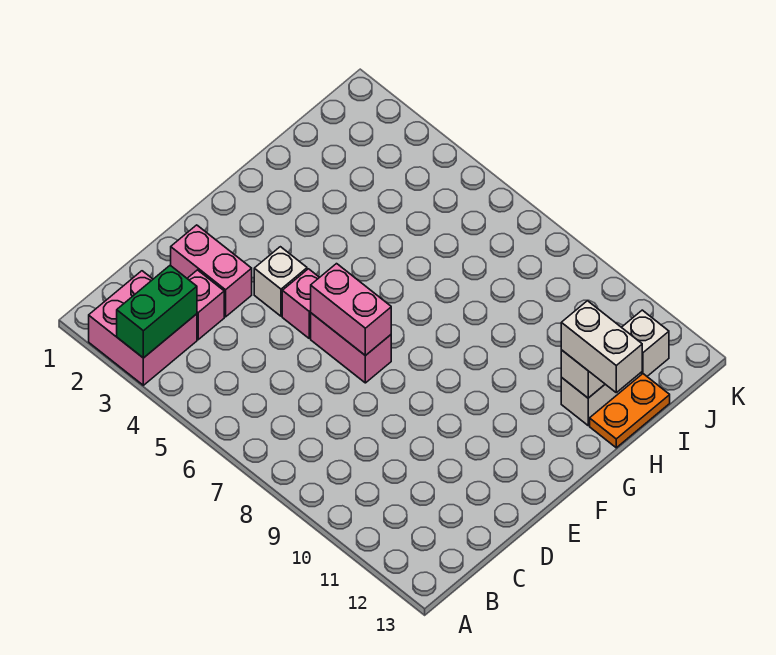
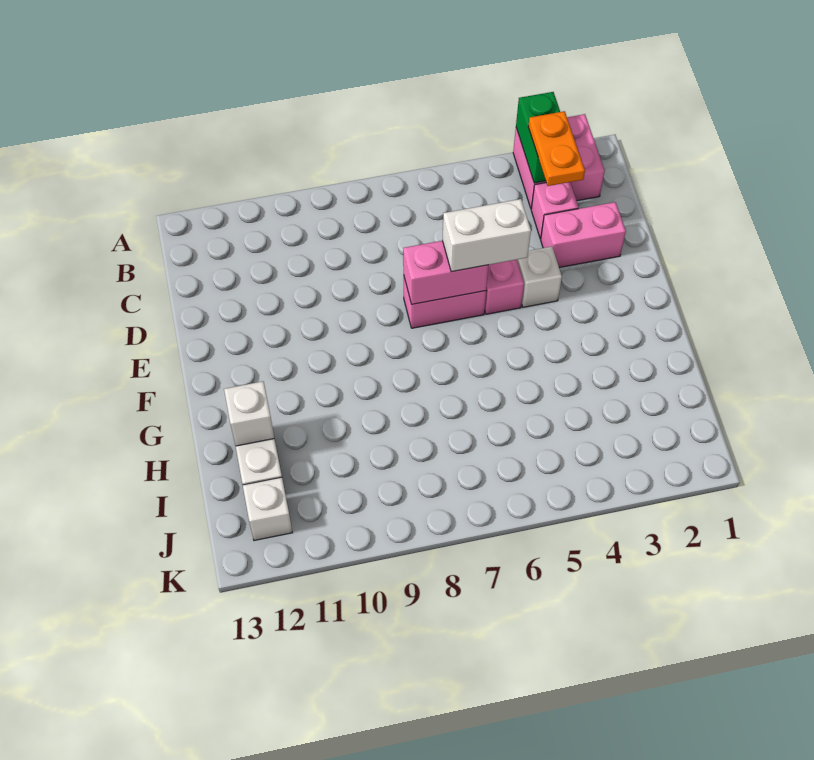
white 1x2 brick [561,301,642,393] -> white 1x2 brick moved to [442,199,531,272]
orange 1x2 plate [590,374,670,448] -> orange 1x2 plate moved to [528,111,585,186]

